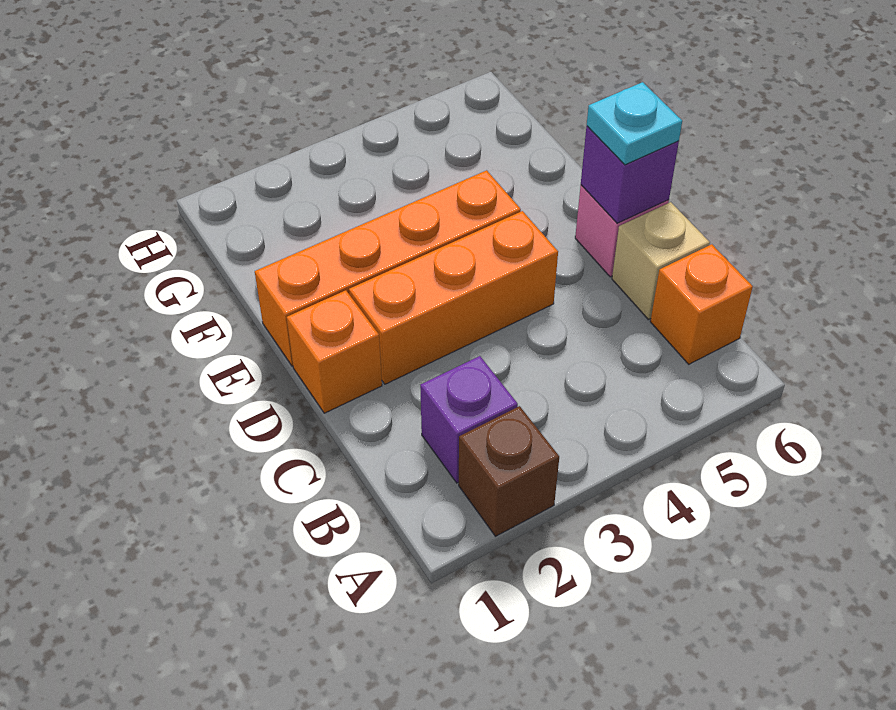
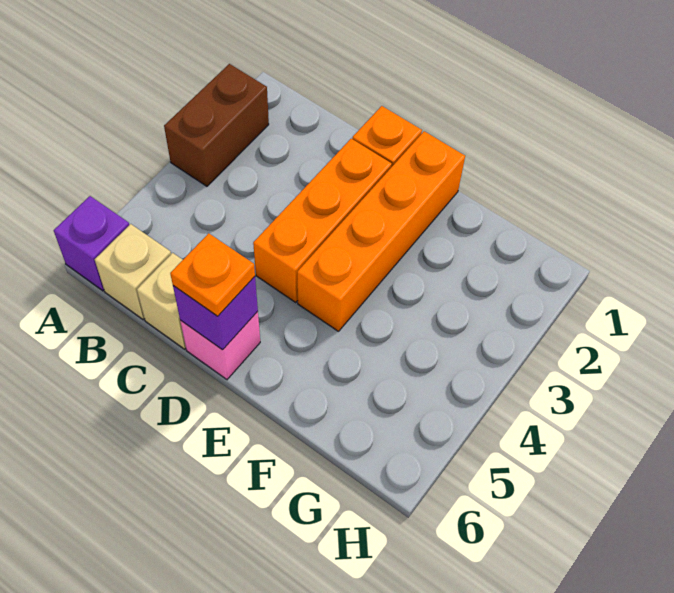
brown 1x1 brick [459,406,559,536] -> brown 1x2 brick [164,64,269,186]
purple 1x1 brick [420,356,518,483] -> purple 1x1 brick moved to [54,196,129,291]
orange 1x1 brick [650,244,753,364] -> tan 1x1 brick [95,224,171,319]
cyan 1x1 plate [587,82,682,165] -> orange 1x1 plate [170,233,255,316]

